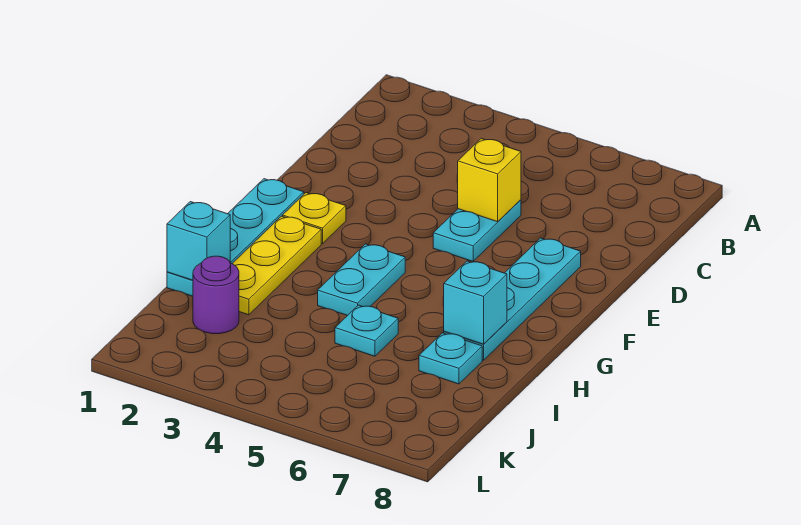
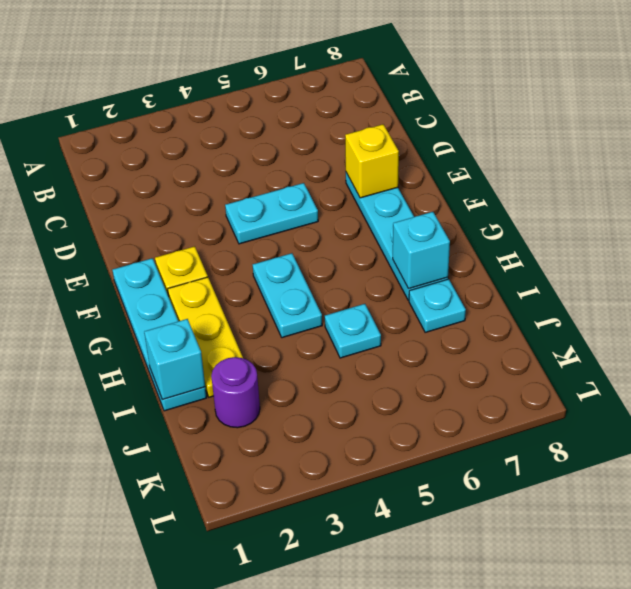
cyan 1x2 plate [433,200,521,261] -> cyan 1x2 plate turned to [225,183,318,244]
yellow 1x1 brick [458,138,521,222] -> yellow 1x1 brick moved to [345,124,399,198]

